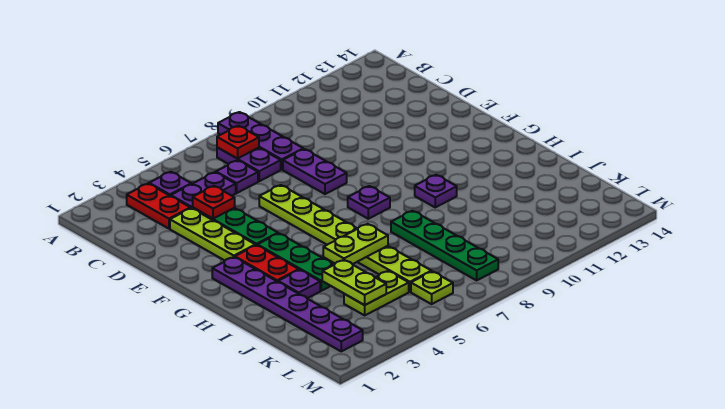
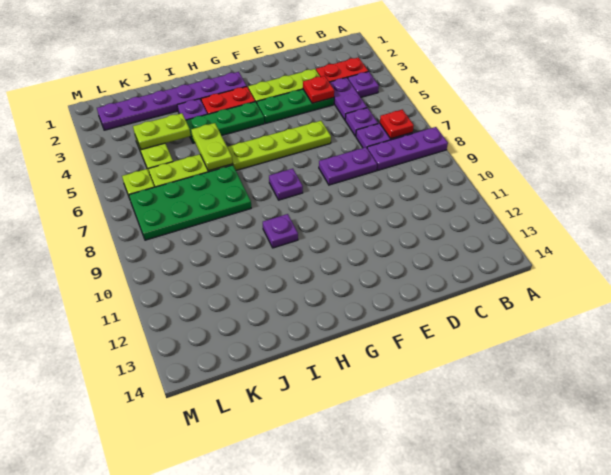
green 1x4 plate [391,211,498,280] -> green 2x4 plate [129,165,251,240]

